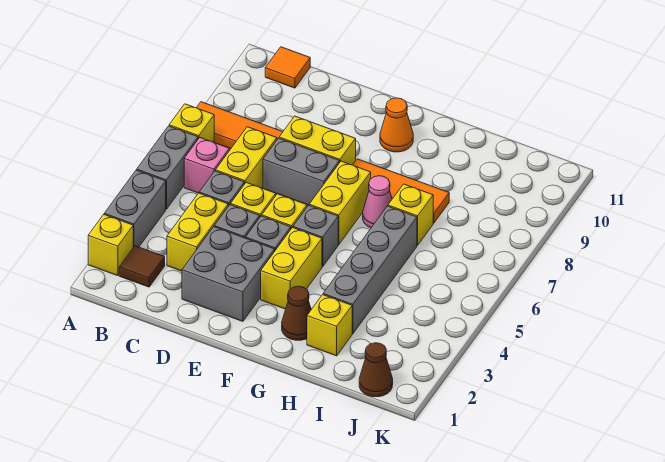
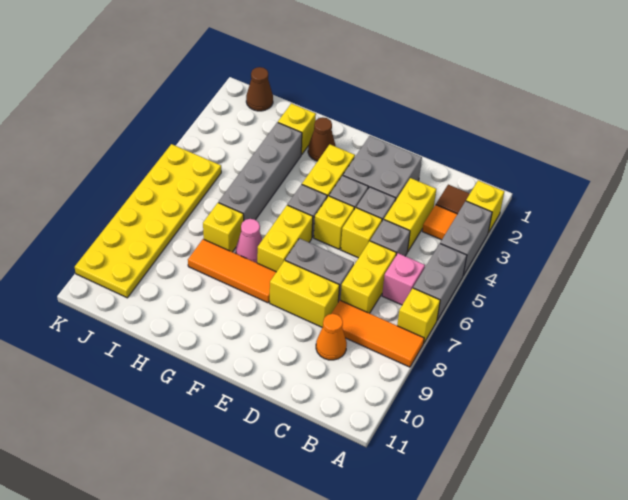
orange 1x1 tile [265,47,310,88] -> orange 1x1 tile moved to [422,205,457,240]
orange 1x1 cone [380,98,413,152] -> orange 1x1 cone moved to [316,314,347,360]
none -> yellow 2x6 plate [75,144,221,298]

